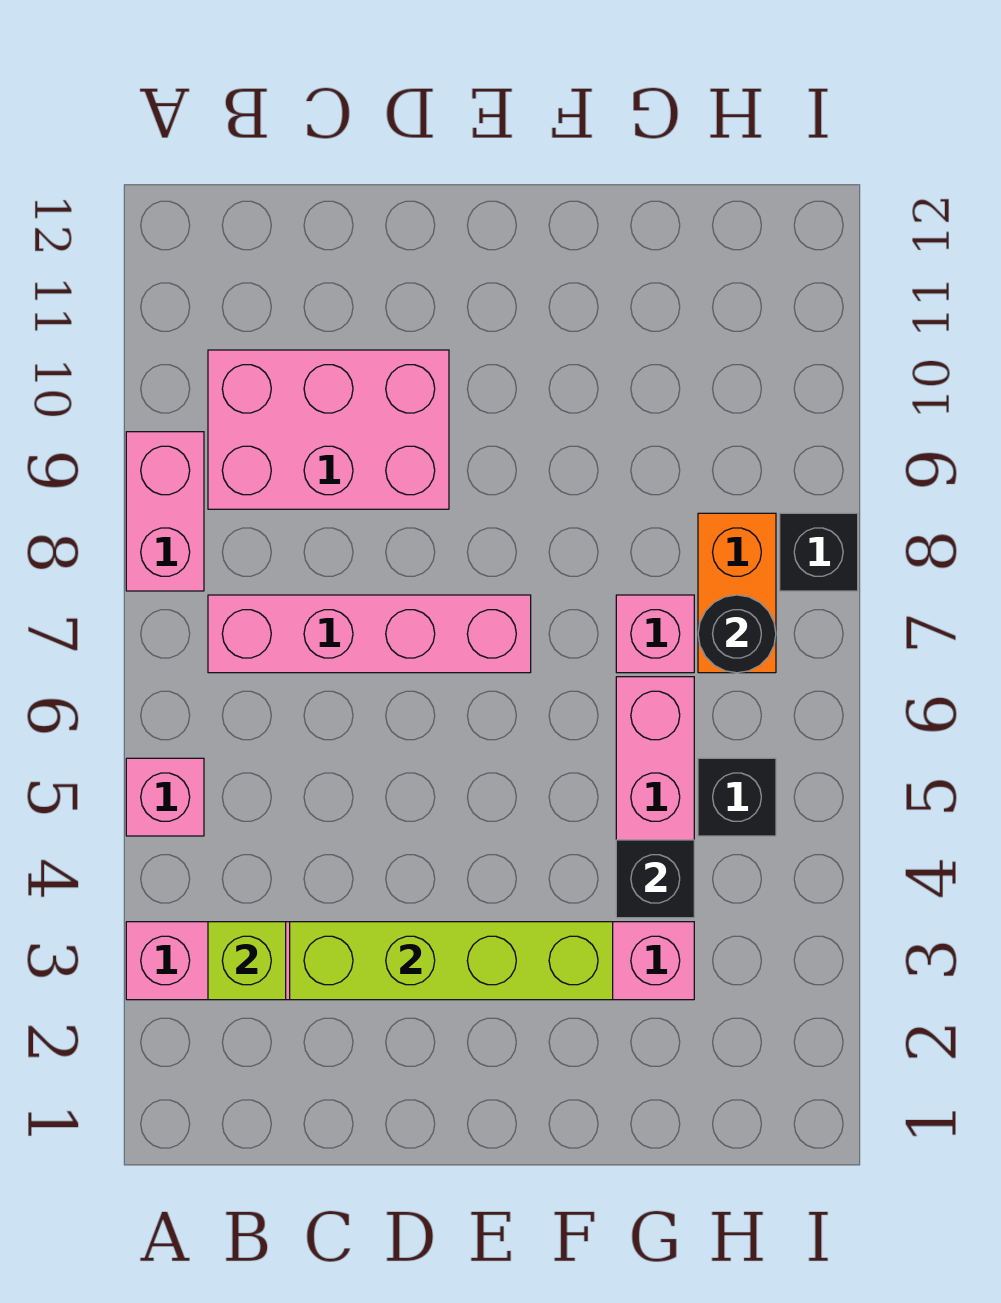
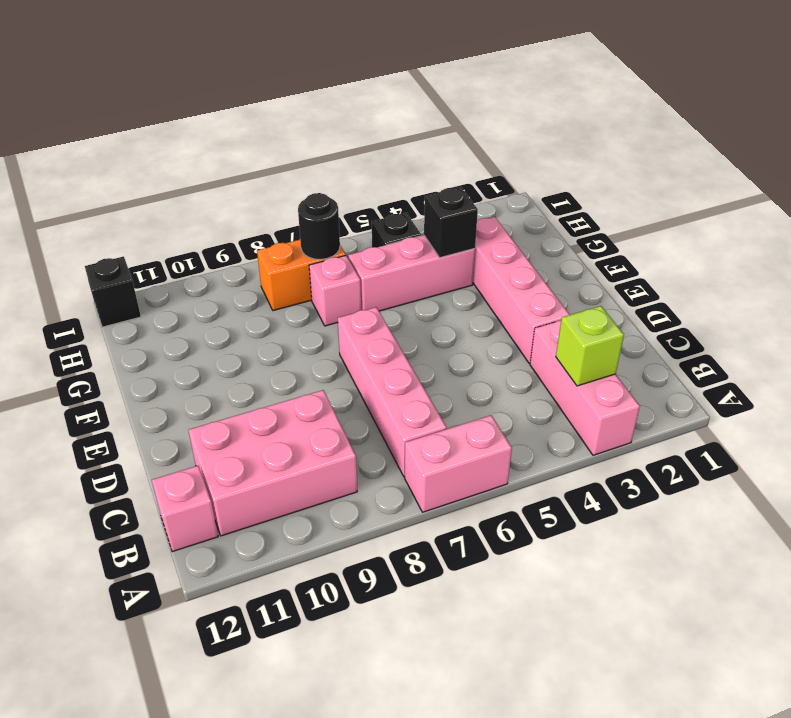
pink 1x1 brick [126,758,204,836] -> pink 1x1 brick moved to [152,466,218,552]
pink 1x2 brick [126,432,204,591] -> pink 1x2 brick moved to [405,415,512,512]
pink 2x3 brick [208,350,449,509] -> pink 2x3 brick turned to [188,390,357,536]
lime 1x4 brick [290,922,613,1000] -> none
black 1x1 brick [780,513,858,591] -> black 1x1 brick moved to [85,256,141,327]

